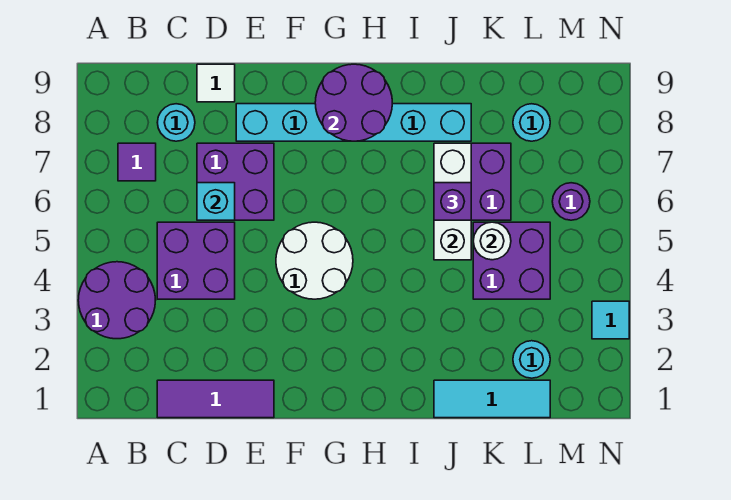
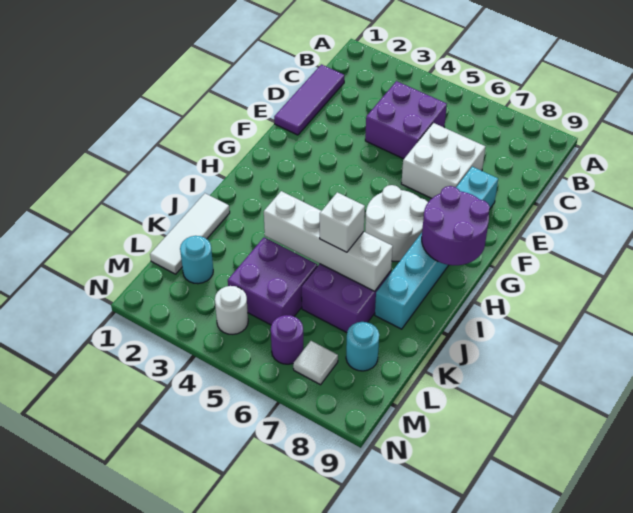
purple 2x2 round brick [78,262,156,339] -> none
purple 1x1 tile [118,143,156,181] -> none
cyan 1x1 round brick [157,104,195,141] -> none
purple 2x2 brick [197,143,274,220] -> white 2x2 brick [401,123,486,199]
cyan 1x1 brick [197,183,235,220] -> none
white 1x1 tile [197,64,235,102] -> white 1x1 tile moved to [293,341,338,385]
white 2x2 round brick [276,222,353,299] -> white 2x2 round brick moved to [365,185,428,261]
cyan 1x3 tile [434,380,550,418] -> white 1x3 tile [150,193,230,274]
white 1x3 brick [434,143,471,260] -> white 1x4 brick [264,191,393,291]
purple 1x1 brick [434,183,471,220] -> white 1x1 brick [320,192,365,252]
white 1x1 round brick [473,222,511,260] -> white 1x1 round brick moved to [215,286,248,334]
cyan 1x1 tile [592,301,629,339] -> none

